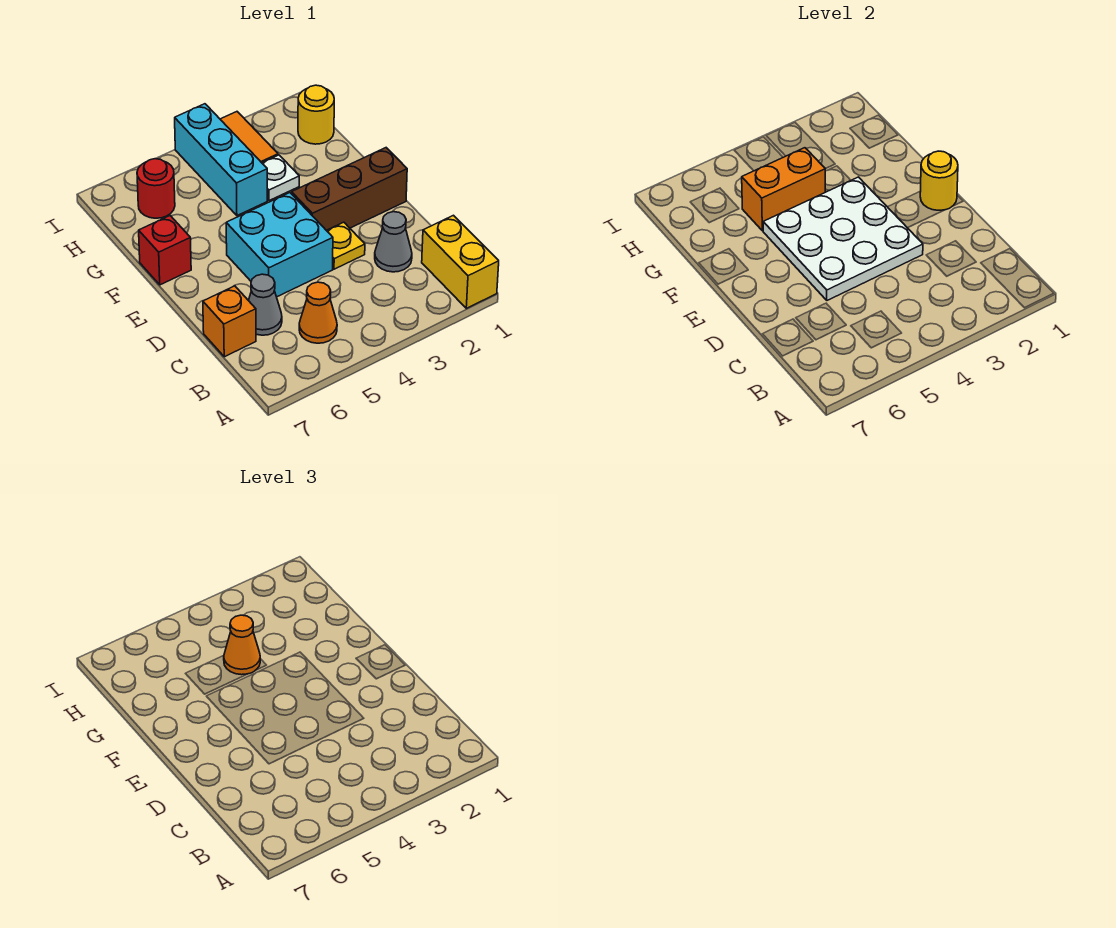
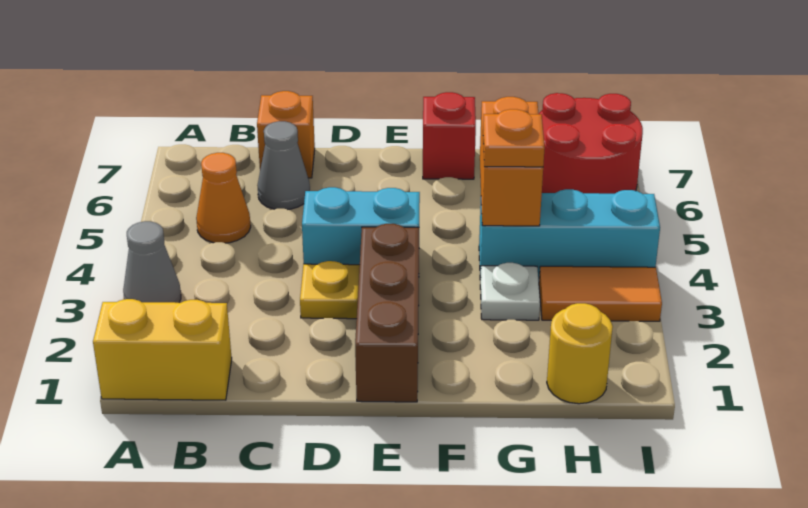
grey 1x1 cone [375,212,412,272] -> grey 1x1 cone moved to [123,221,181,303]
white 3x3 plate [763,177,923,300] -> none
cyan 2x2 brick [226,193,333,297] -> cyan 1x2 brick [302,187,420,265]
yellow 1x1 round brick [920,151,958,210] -> none
orange 1x1 cone [224,615,260,675] -> orange 1x1 plate [483,109,545,167]
red 1x1 round brick [137,159,175,218] -> red 2x2 round brick [539,93,643,194]

